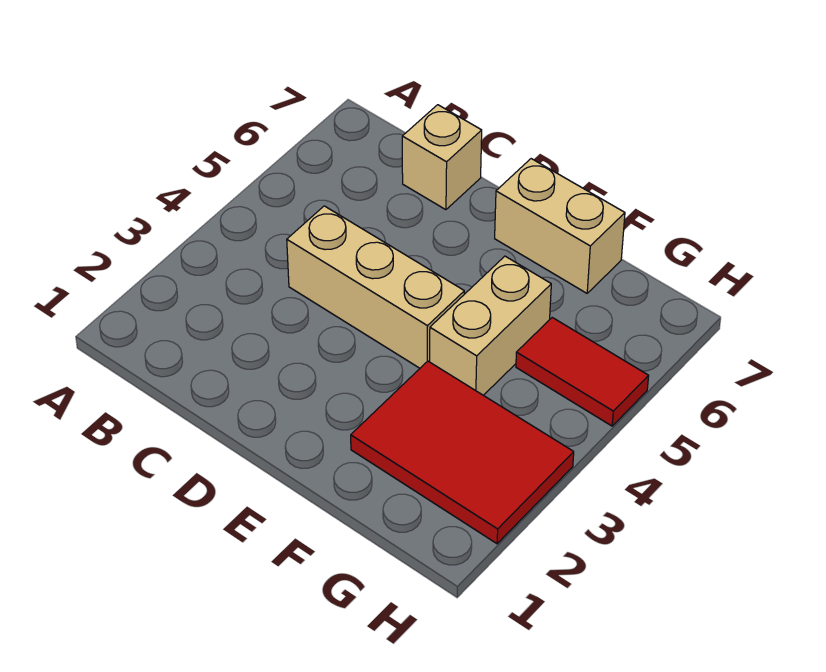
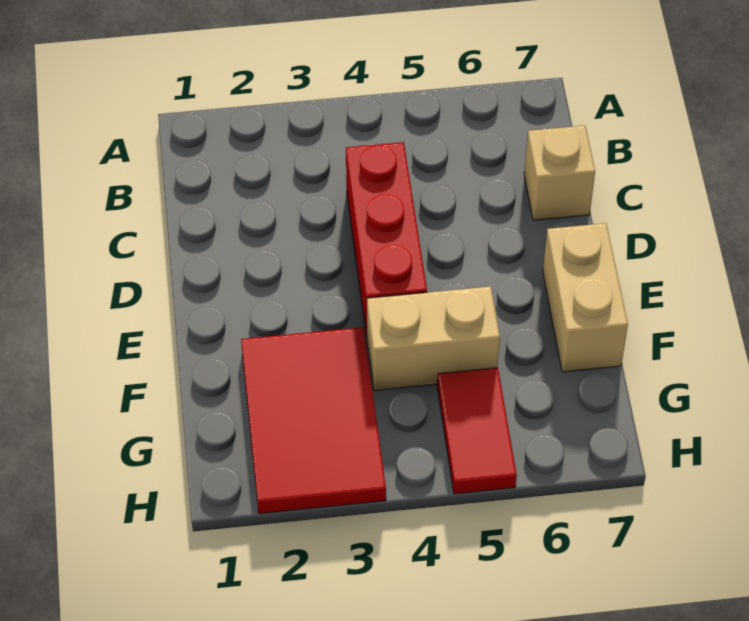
tan 1x3 brick [287,206,464,368] -> red 1x3 brick [346,142,427,336]

